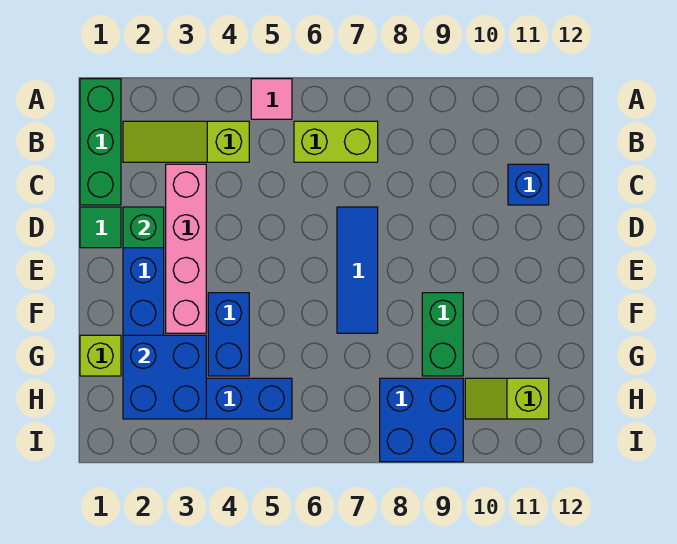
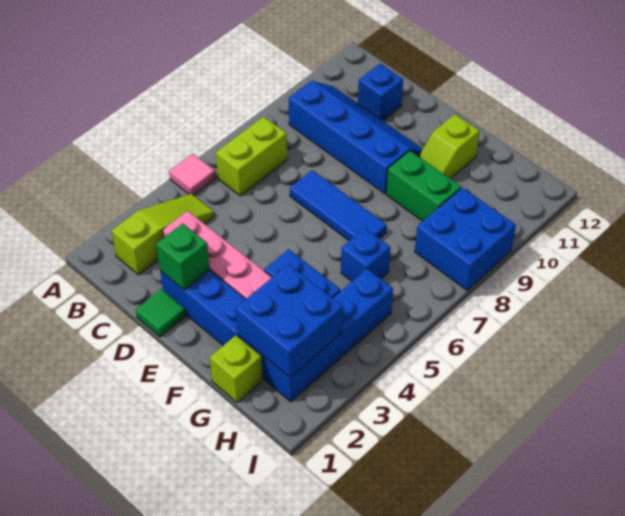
green 1x3 brick [80,79,121,205] -> none
lime 1x3 slope [123,121,249,162] -> lime 1x3 slope turned to [112,194,214,275]
none -> blue 2x4 slope [288,81,423,194]
none -> blue 1x1 brick [341,228,390,281]
lime 1x2 slope [465,378,549,419] -> lime 1x2 slope moved to [418,114,480,179]

